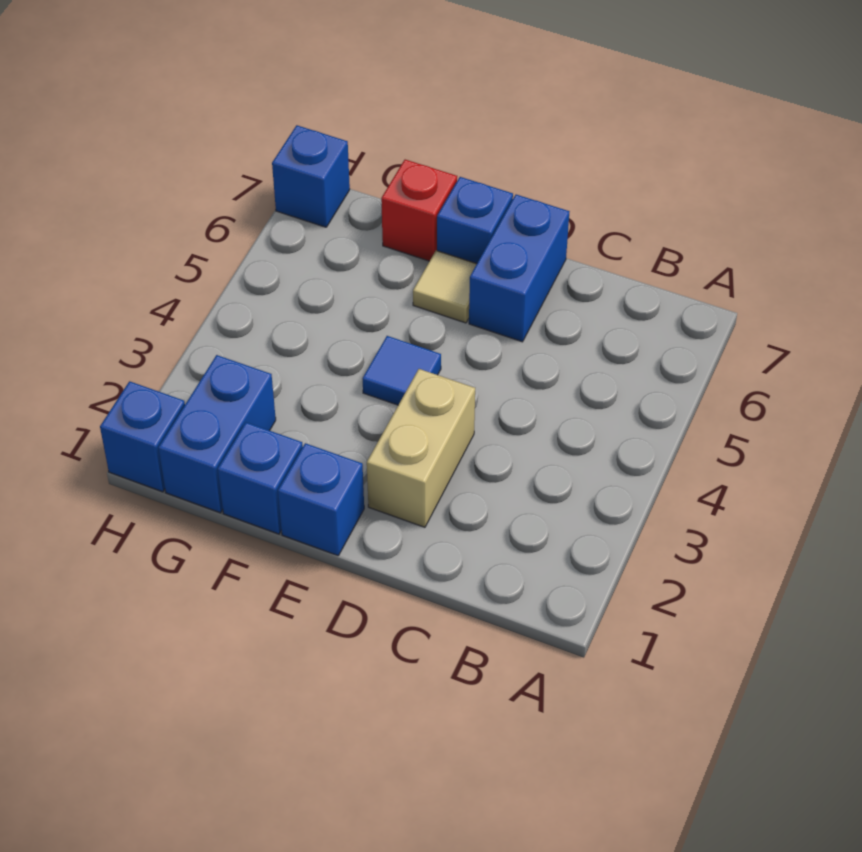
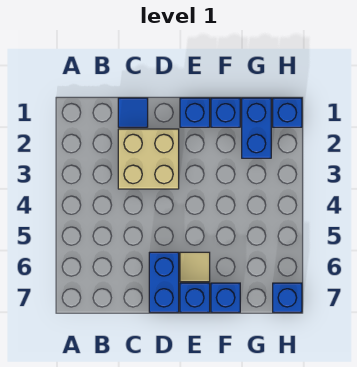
tan 1x2 brick [367,369,475,527] -> tan 2x2 brick [118,129,179,189]
blue 1x1 tile [363,336,441,405] -> blue 1x1 tile moved to [118,98,148,127]
red 1x1 brick [381,160,457,261] -> blue 1x1 brick [211,283,240,312]

